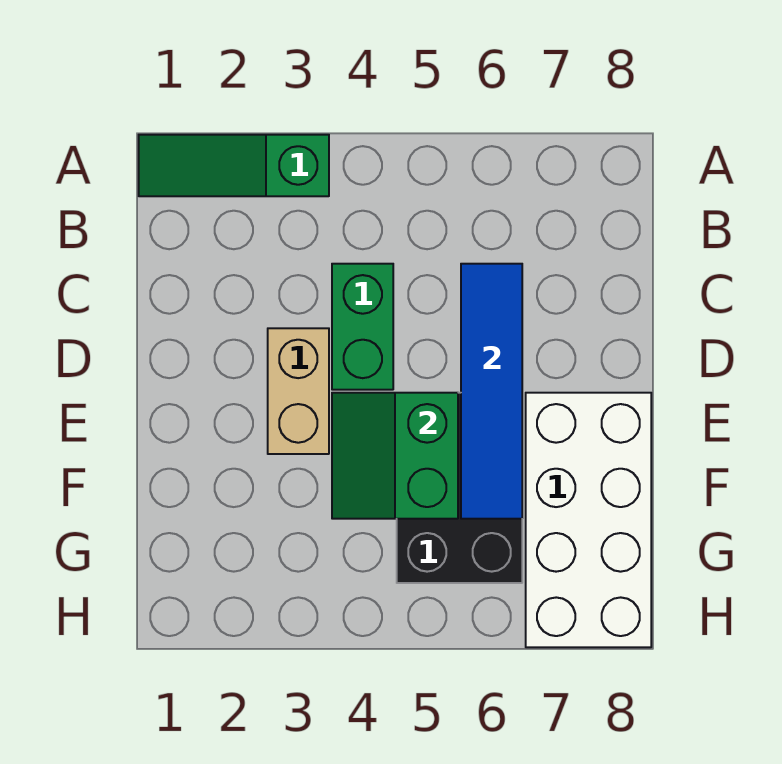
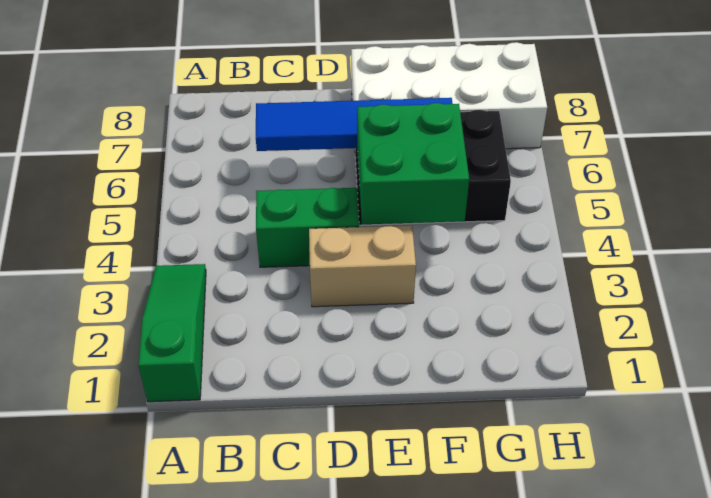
green 1x3 slope [139,135,329,196] -> green 1x3 slope turned to [138,264,206,402]
green 2x2 slope [332,393,458,519] -> green 2x2 brick [357,103,469,225]

